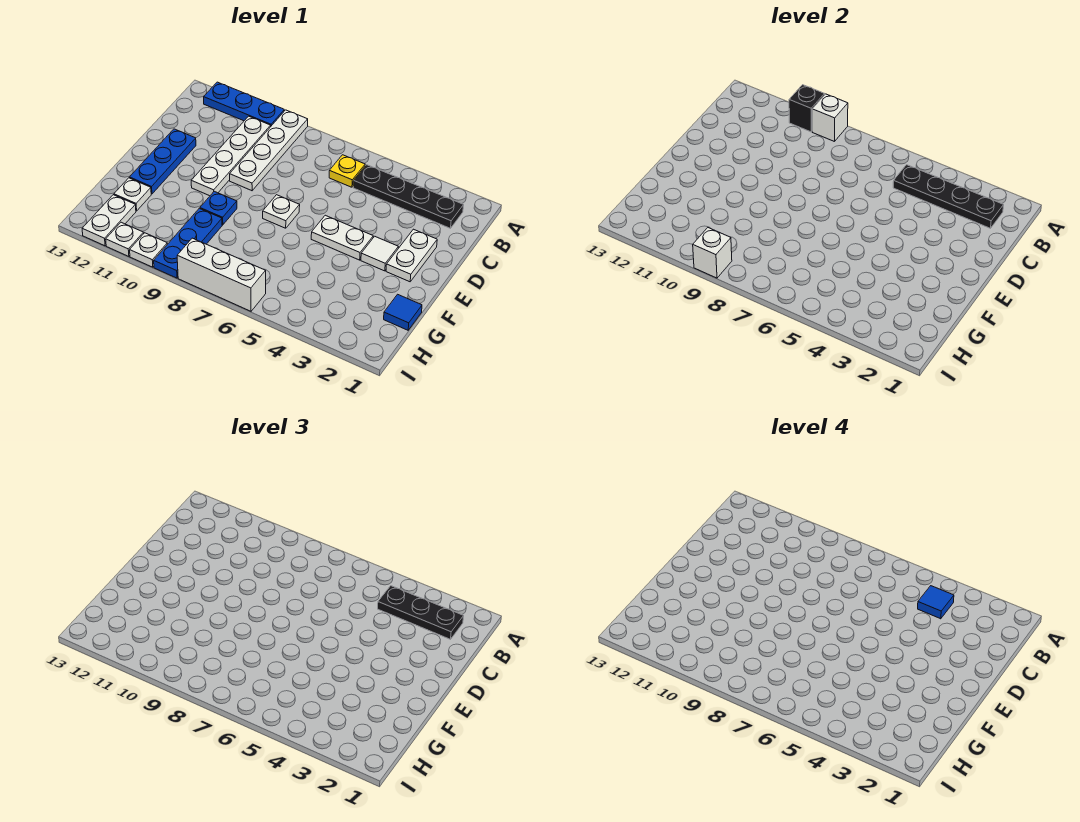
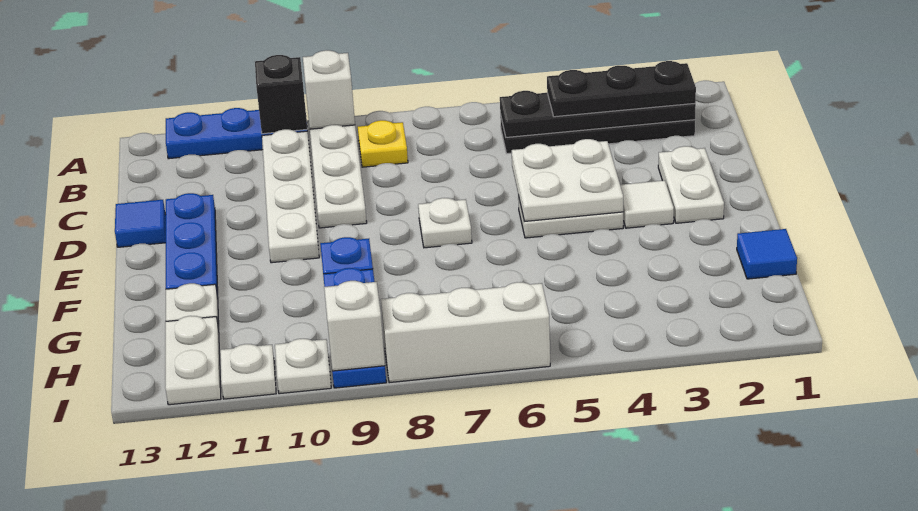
blue 1x1 tile [918,586,954,619] -> blue 1x1 tile moved to [115,200,166,247]
yellow 1x1 plate [329,155,365,187] -> yellow 1x1 plate moved to [358,120,408,167]
none -> white 2x2 plate [512,139,623,222]

